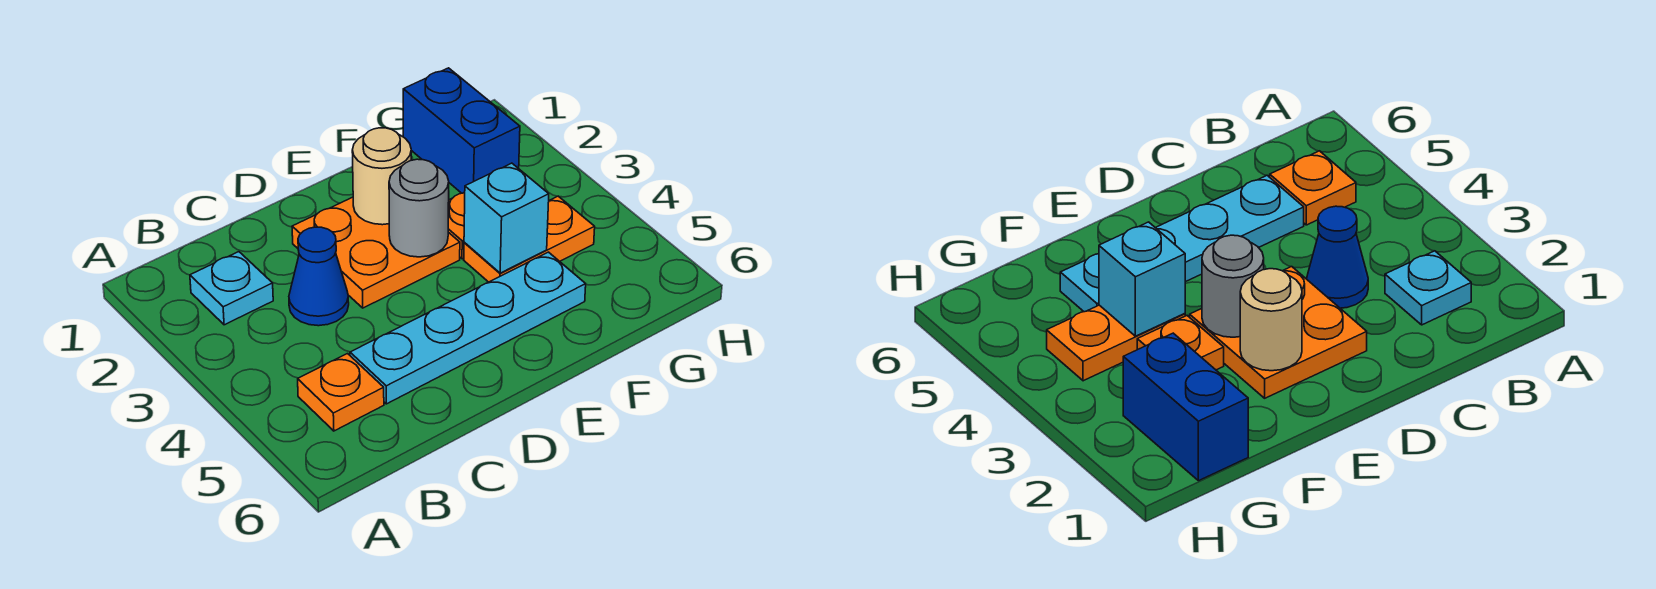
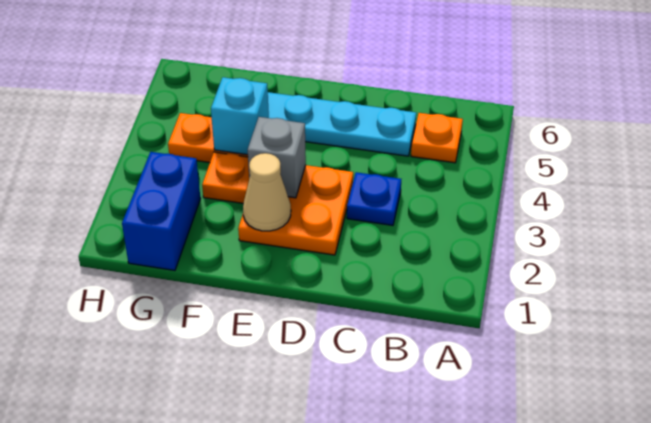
cyan 1x1 plate [190,252,273,325] -> none
blue 1x1 cone [289,227,349,326] -> blue 1x1 plate [347,172,401,225]
tan 1x1 round brick [352,128,411,225] -> tan 1x1 cone [243,153,291,231]
grey 1x1 round brick [389,159,449,257] -> grey 1x1 brick [248,117,306,198]

